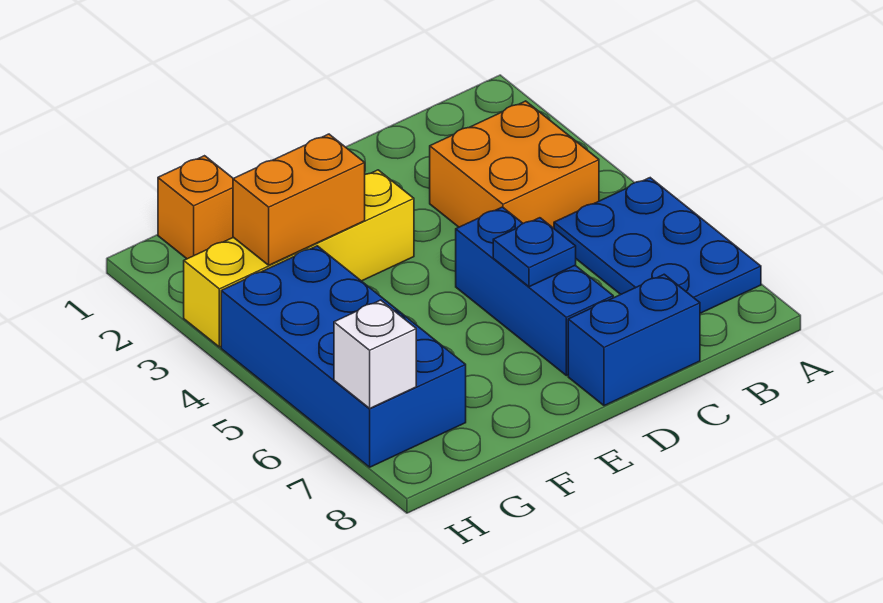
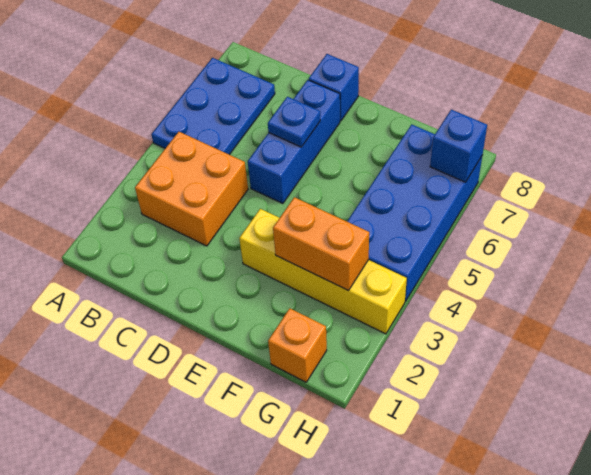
blue 1x2 brick [568,274,700,406] -> blue 1x1 brick [309,54,359,121]
white 1x1 brick [334,300,416,408] -> blue 1x1 brick [430,110,487,182]

